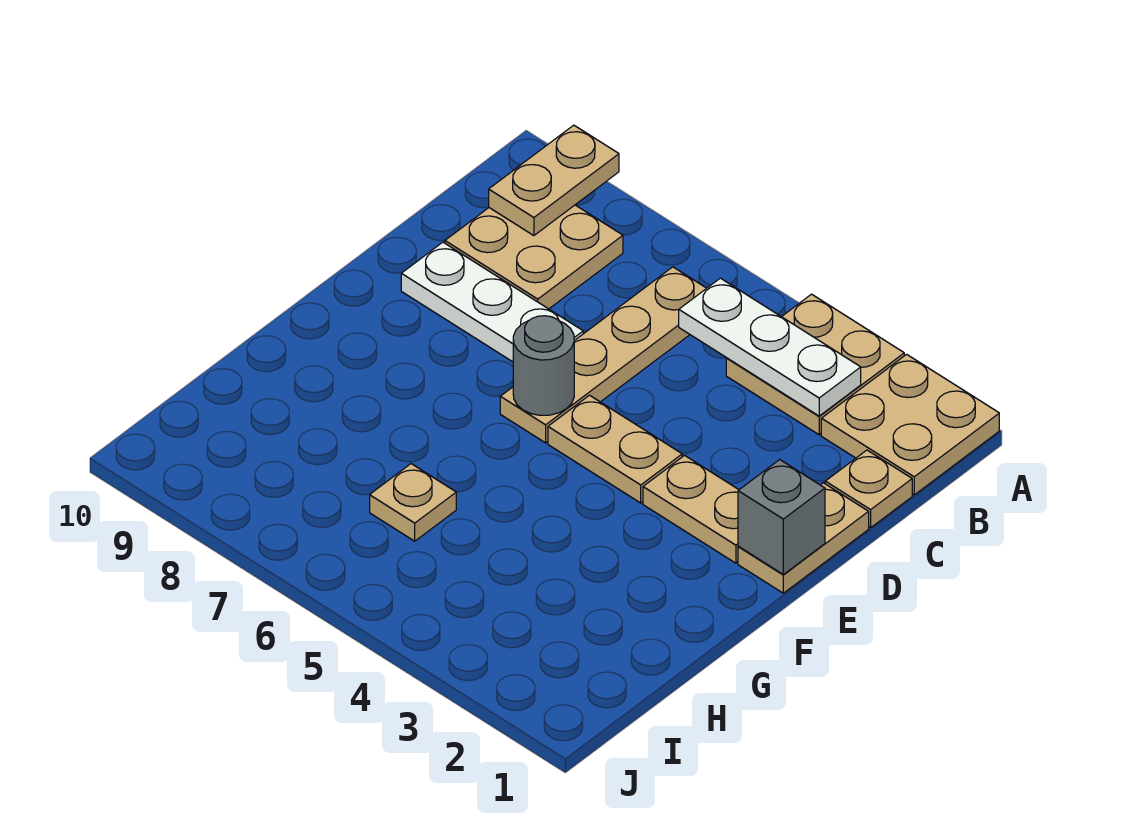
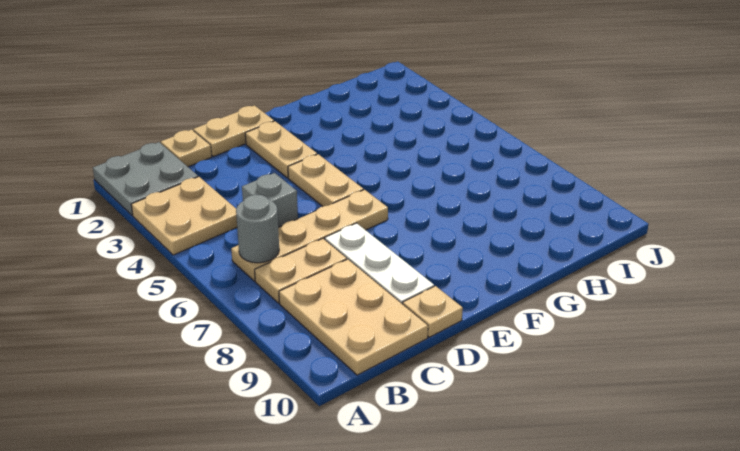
tan 2x2 plate [821,354,999,495] -> grey 2x2 plate [93,142,198,215]
tan 1x2 plate [489,125,619,236] -> tan 1x2 plate moved to [255,239,347,303]
white 1x3 plate [679,278,861,416] -> none
tan 2x2 plate [445,205,623,309] -> tan 2x3 plate [279,259,428,375]
grey 1x1 brick [738,460,825,574] -> grey 1x1 brick moved to [242,173,298,227]
grey 1x1 round brick [513,316,574,415] -> grey 1x1 round brick moved to [236,195,279,263]
tan 1x1 plate [370,464,456,541] -> tan 1x1 plate moved to [403,286,463,337]

